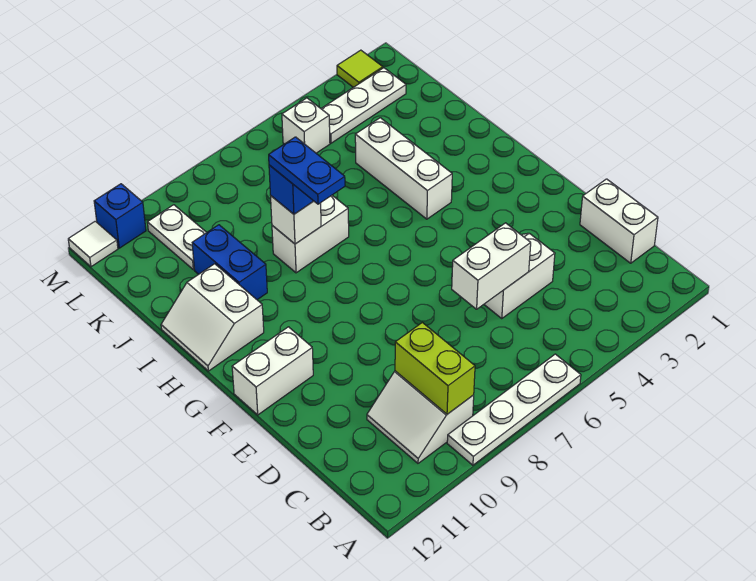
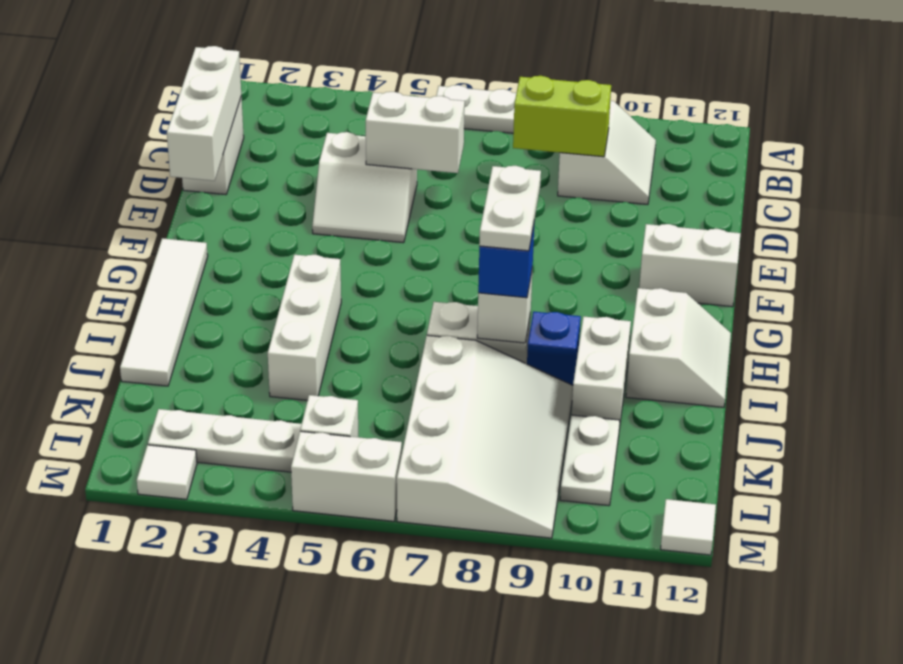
lime 1x2 brick [395,323,475,414] -> lime 1x2 brick turned to [513,76,611,157]
none -> white 1x3 brick [167,46,241,181]
none -> white 1x4 tile [120,238,208,386]
blue 1x2 plate [269,137,345,204] -> white 1x2 plate [479,166,541,251]
blue 1x2 brick [192,225,267,300] -> white 1x2 brick [571,316,631,429]
none -> white 3x4 slope [397,335,573,538]
lime 1x1 tile [337,50,383,87] -> white 1x1 tile [137,445,197,499]
none -> white 1x2 brick [291,431,402,521]
blue 1x1 brick [94,184,146,248] -> blue 1x1 brick moved to [527,311,581,385]

